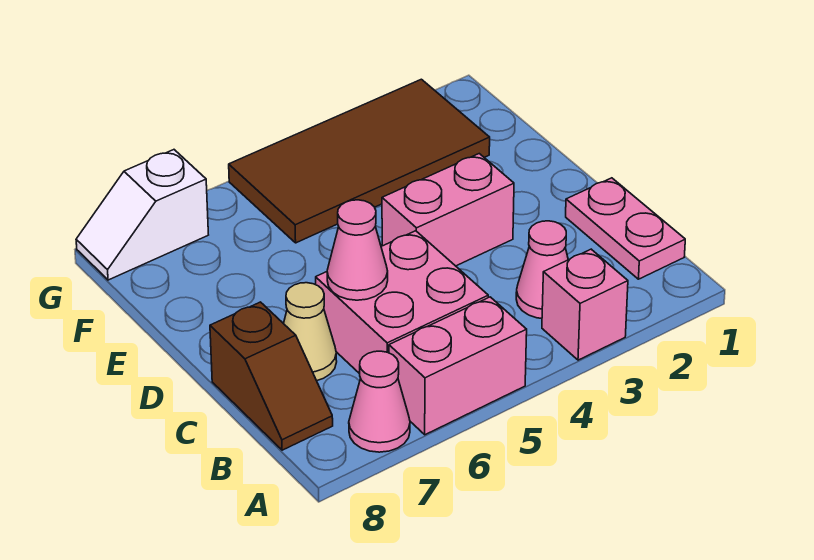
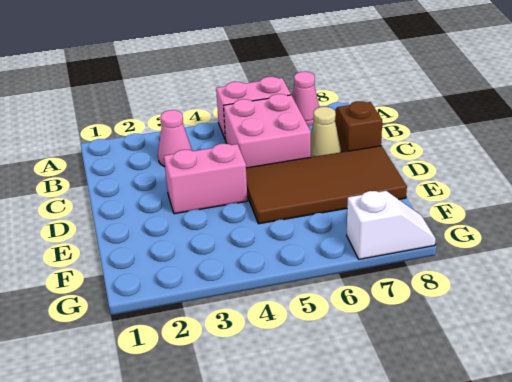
pink 1x1 brick [542,249,628,360] -> none
pink 1x2 plate [566,178,685,279] -> none
pink 1x1 cone [327,200,388,300] -> none
brown 2x4 tile [229,79,490,243] -> brown 2x4 tile moved to [246,146,407,224]

